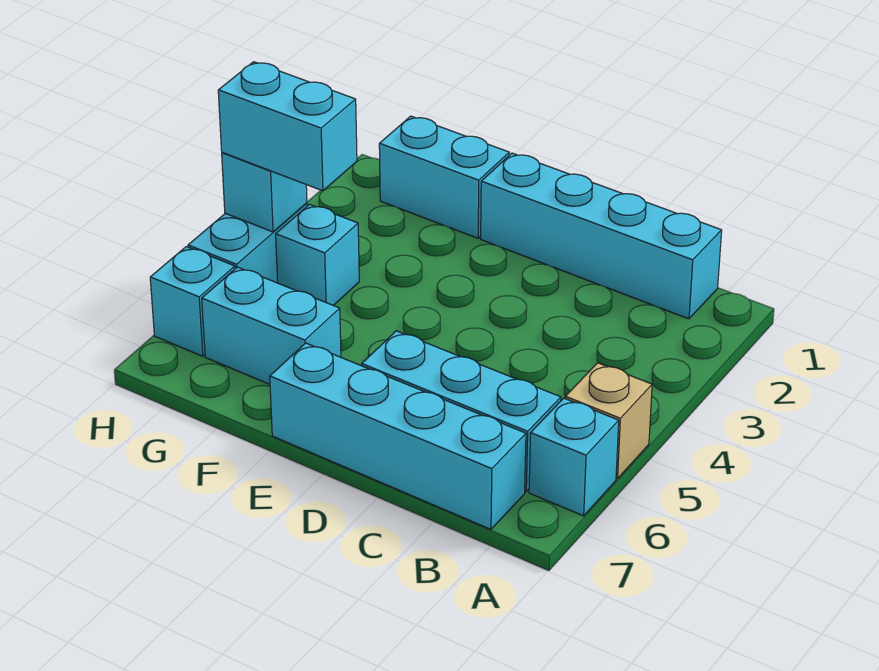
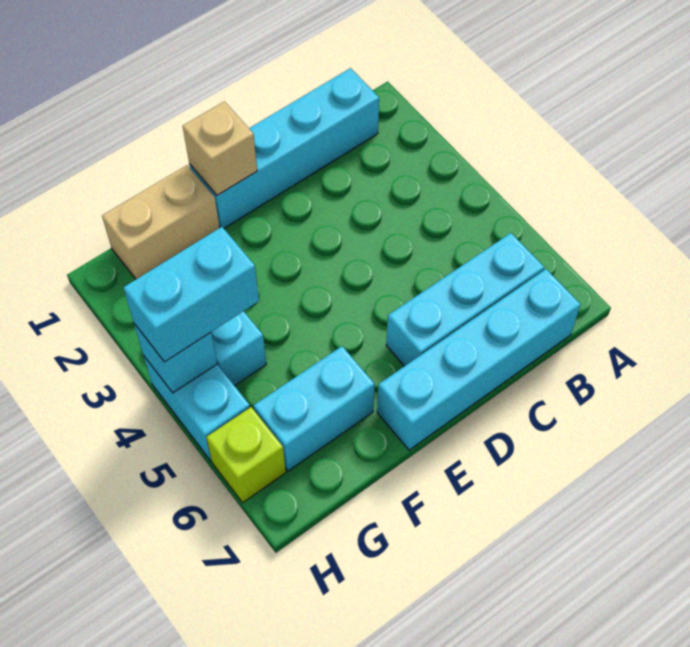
tan 1x1 brick [565,363,652,479] -> tan 1x1 brick moved to [183,101,257,195]
cyan 1x1 brick [529,398,619,516] -> none
cyan 1x2 brick [379,116,509,238] -> tan 1x2 brick [102,165,220,279]
cyan 1x1 brick [150,247,235,356] -> lime 1x1 brick [206,407,286,503]

